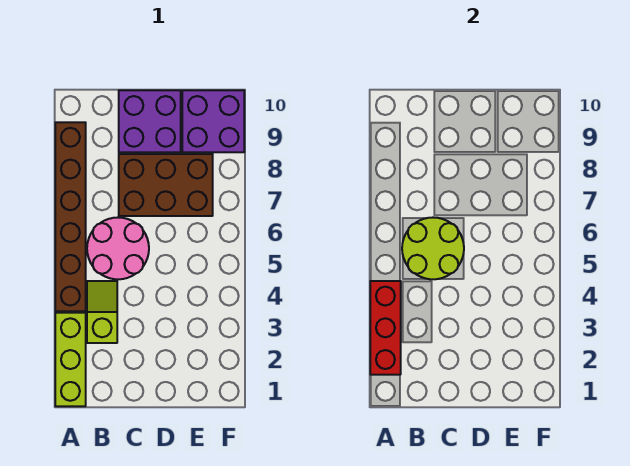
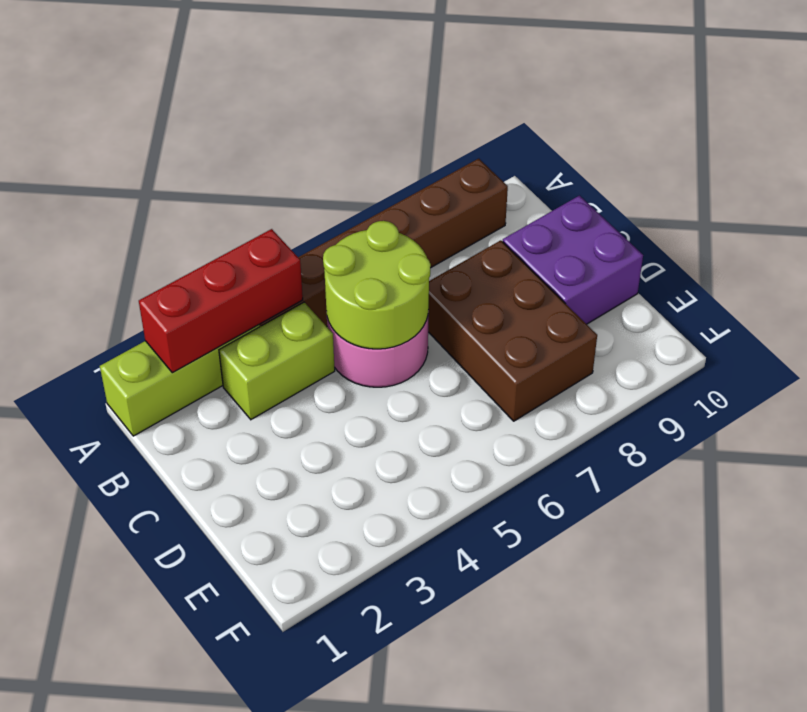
lime 1x2 slope [87,281,117,343] -> lime 1x2 brick [219,302,335,419]
purple 2x2 brick [182,90,244,152] -> none

